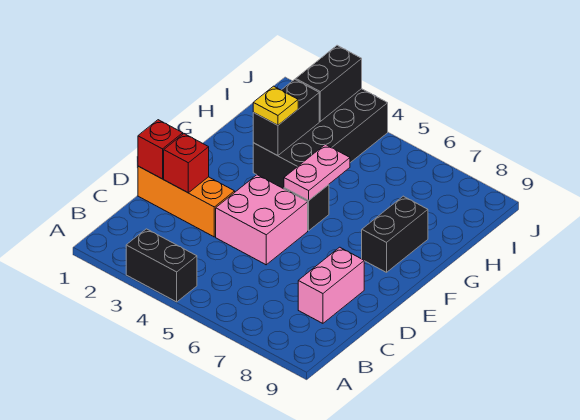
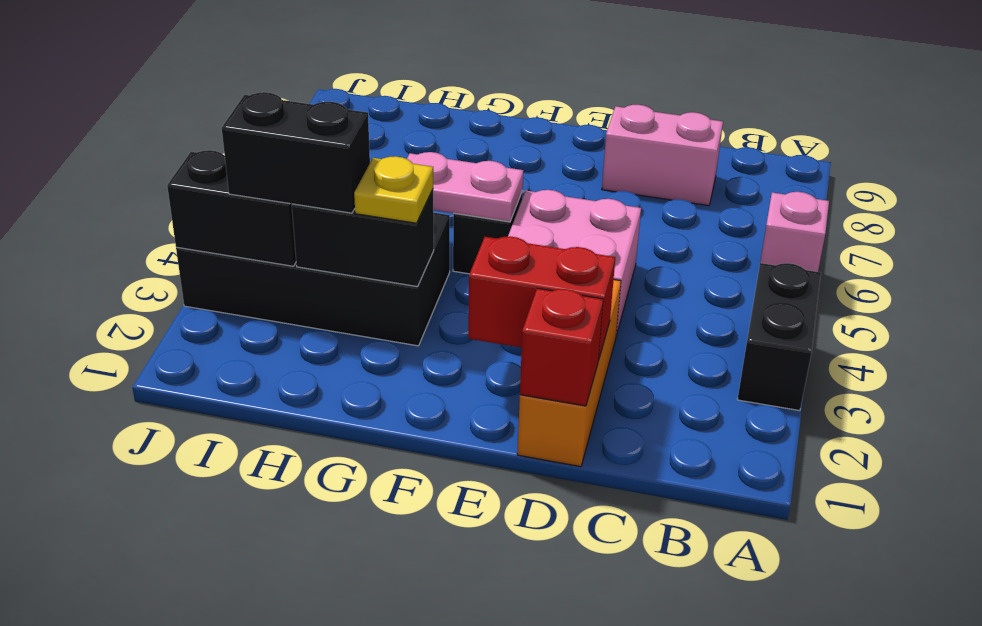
none -> pink 1x1 brick [760,192,829,272]
red 1x1 brick [164,134,209,193] -> red 1x2 brick [468,236,615,360]
black 1x2 brick [362,196,428,272] -> black 1x2 brick moved to [222,92,370,213]

